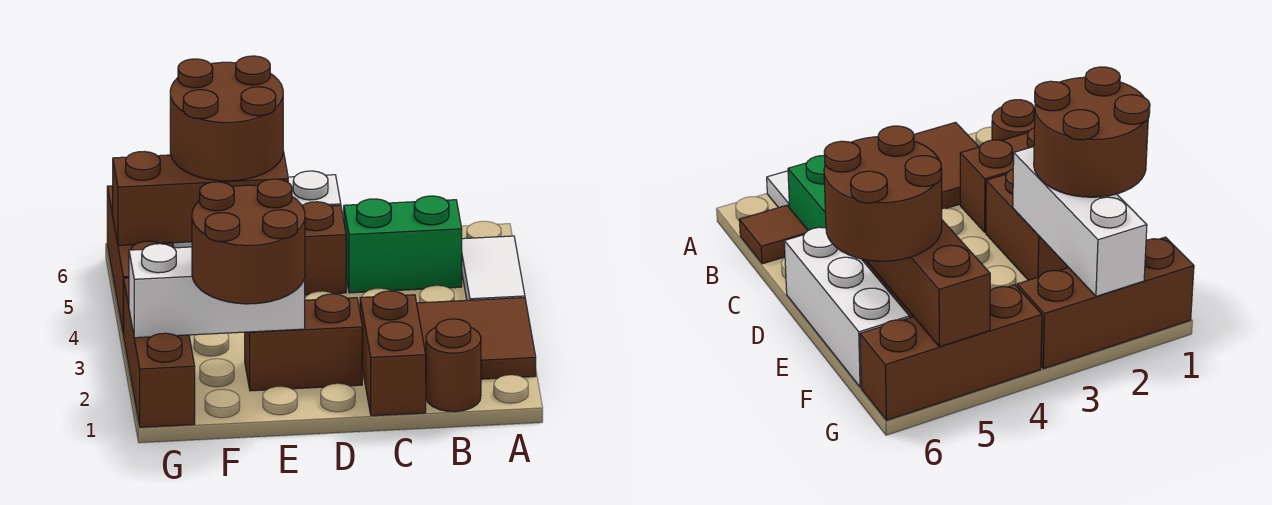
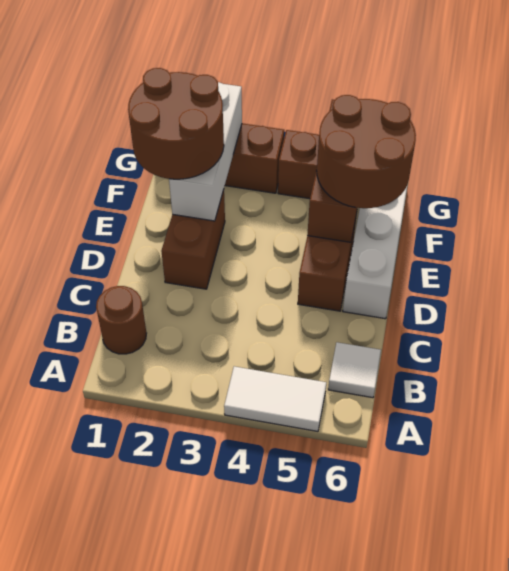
brown 2x2 tile [417,298,536,379] -> none
green 1x2 brick [344,196,462,293] -> none
brown 1x1 tile [739,205,808,264] -> white 1x1 tile [328,342,381,398]
brown 1x2 brick [360,291,426,416] -> none

